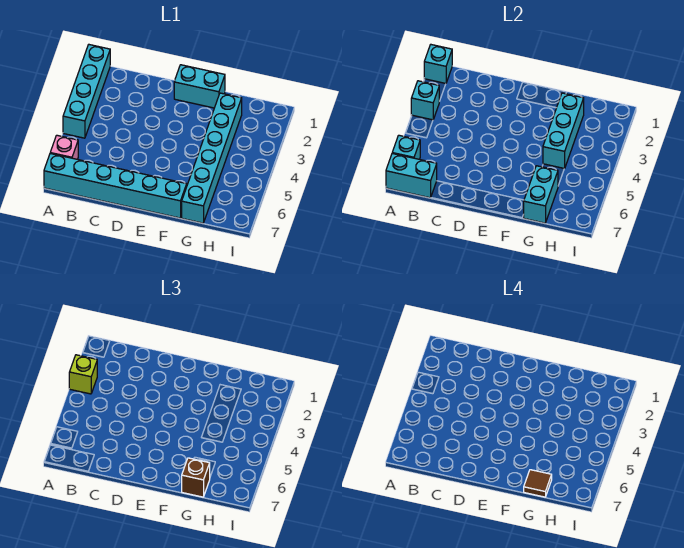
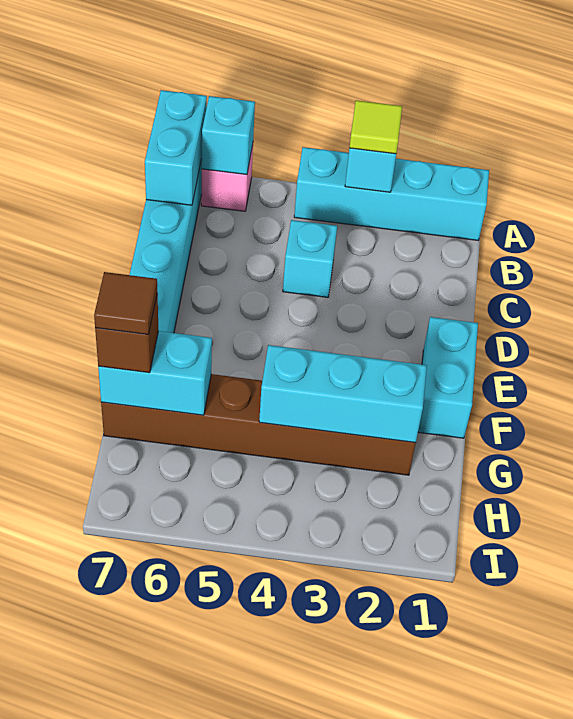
cyan 1x1 brick [424,45,452,83] -> cyan 1x1 brick moved to [283,220,337,297]
lime 1x1 brick [69,355,97,394] -> lime 1x1 tile [350,100,402,154]
cyan 1x6 brick [182,93,242,223] -> brown 1x6 brick [101,374,416,475]

